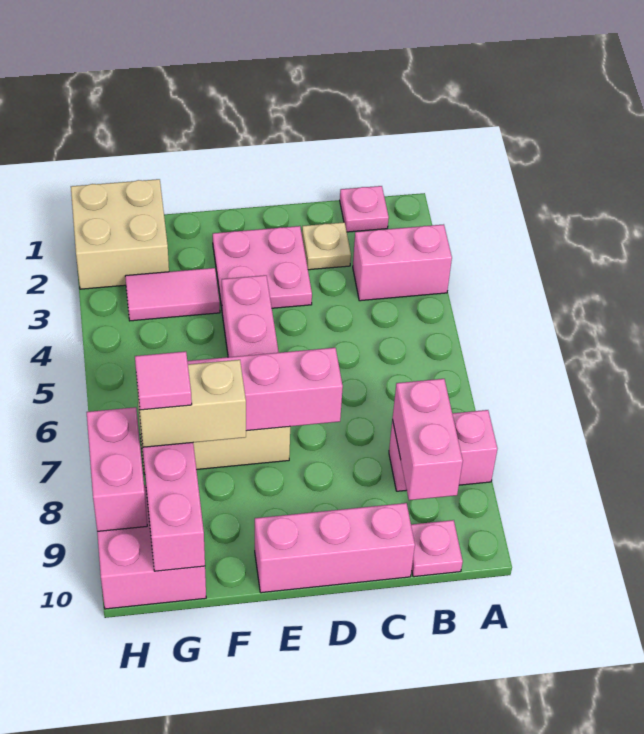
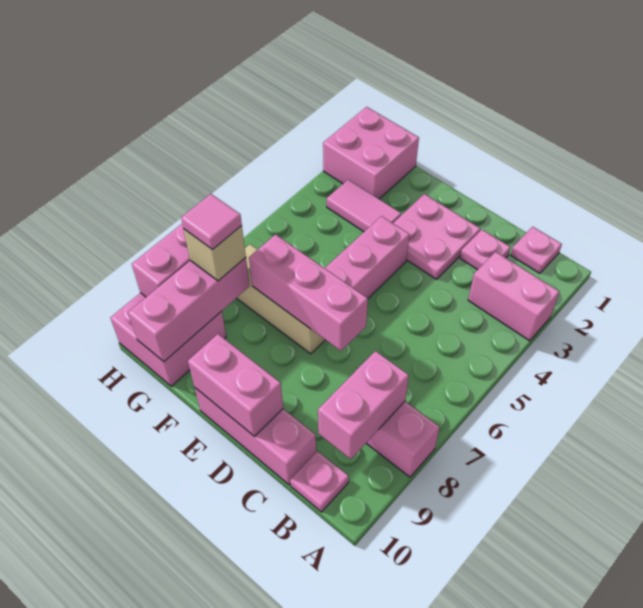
tan 1x1 plate [302,222,351,270] -> pink 1x1 plate [460,230,511,270]
none -> pink 1x2 brick [188,334,283,437]
tan 1x2 brick [136,360,246,447] -> tan 1x1 brick [184,226,246,281]
tan 2x2 brick [71,179,169,289] -> pink 2x2 brick [323,107,419,199]

